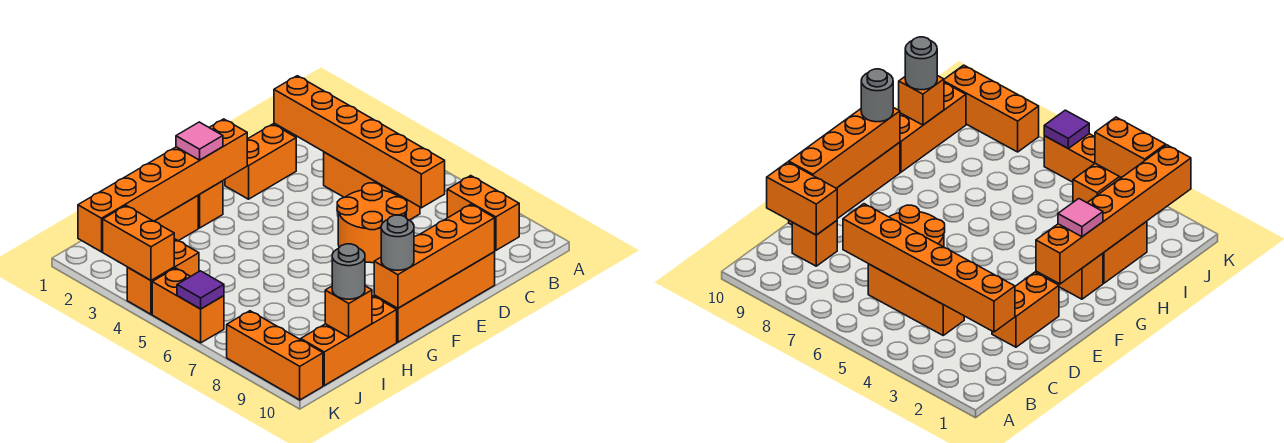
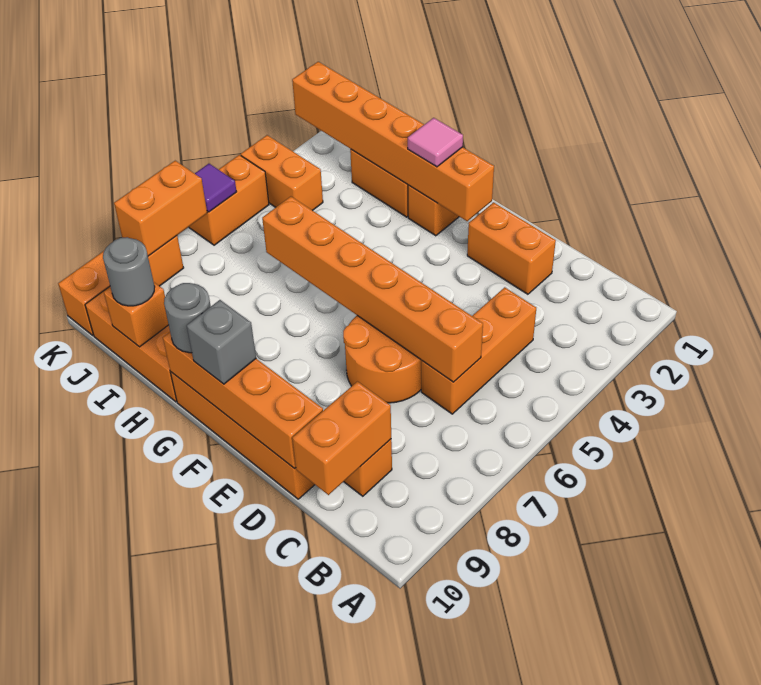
orange 1x6 brick [274,76,445,208] -> orange 1x6 brick turned to [262,196,483,382]
none -> grey 1x1 brick [187,300,256,384]
orange 1x2 brick [103,206,174,280] -> orange 1x2 brick moved to [114,161,207,256]

